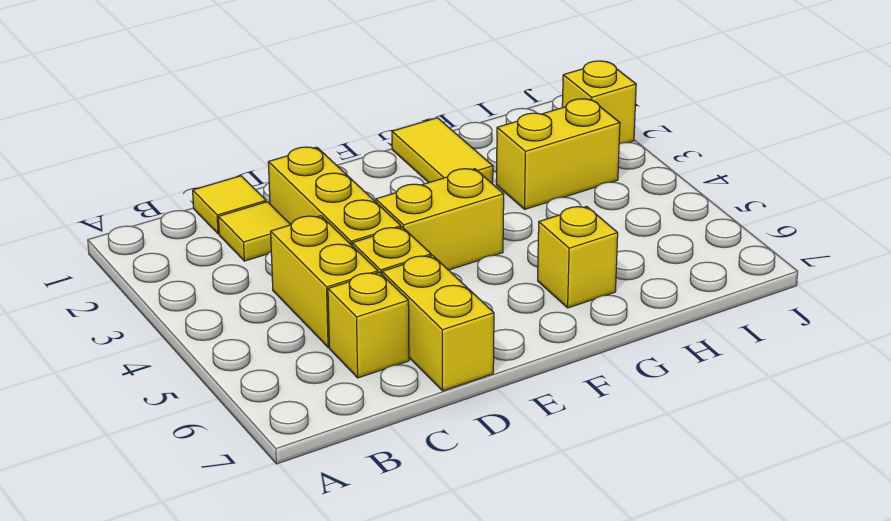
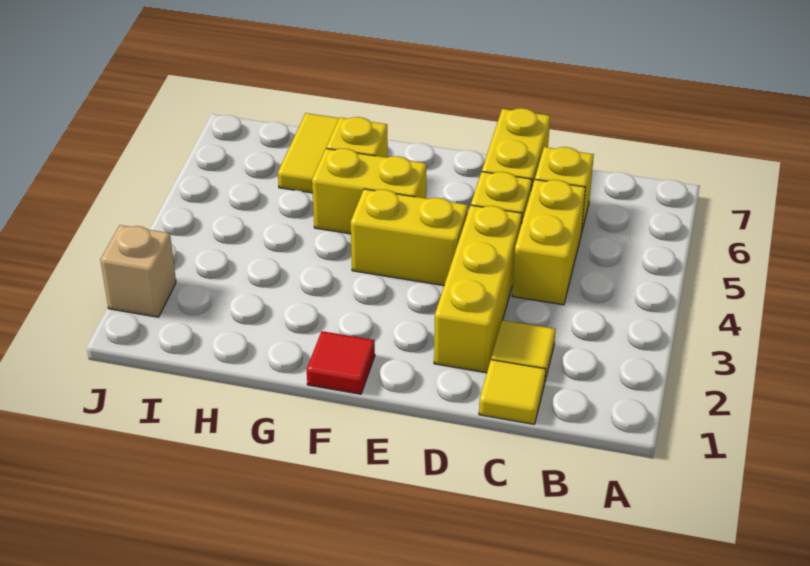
none -> red 1x1 tile [307,331,375,394]
yellow 1x2 tile [392,118,493,184] -> yellow 1x2 tile moved to [278,113,339,193]
yellow 1x2 brick [496,99,620,209] -> yellow 1x2 brick moved to [312,149,426,234]
yellow 1x1 brick [562,61,636,144] -> tan 1x1 brick [100,225,176,317]

